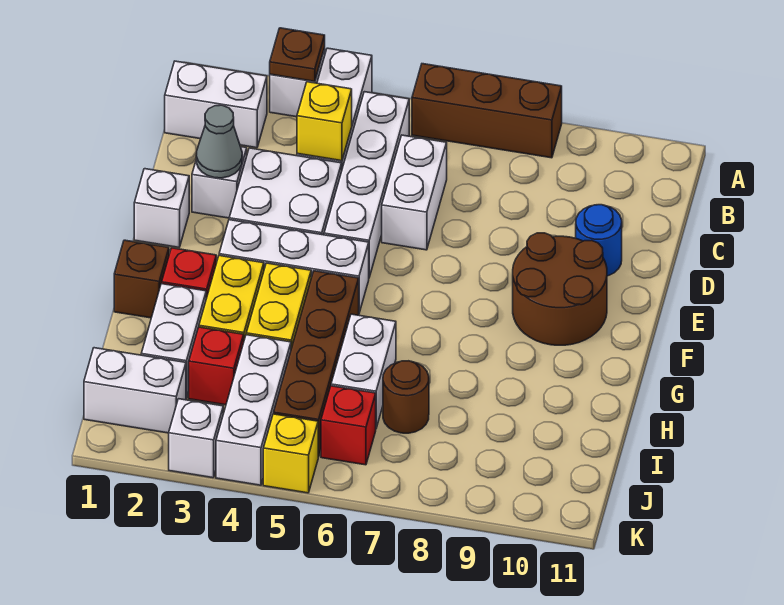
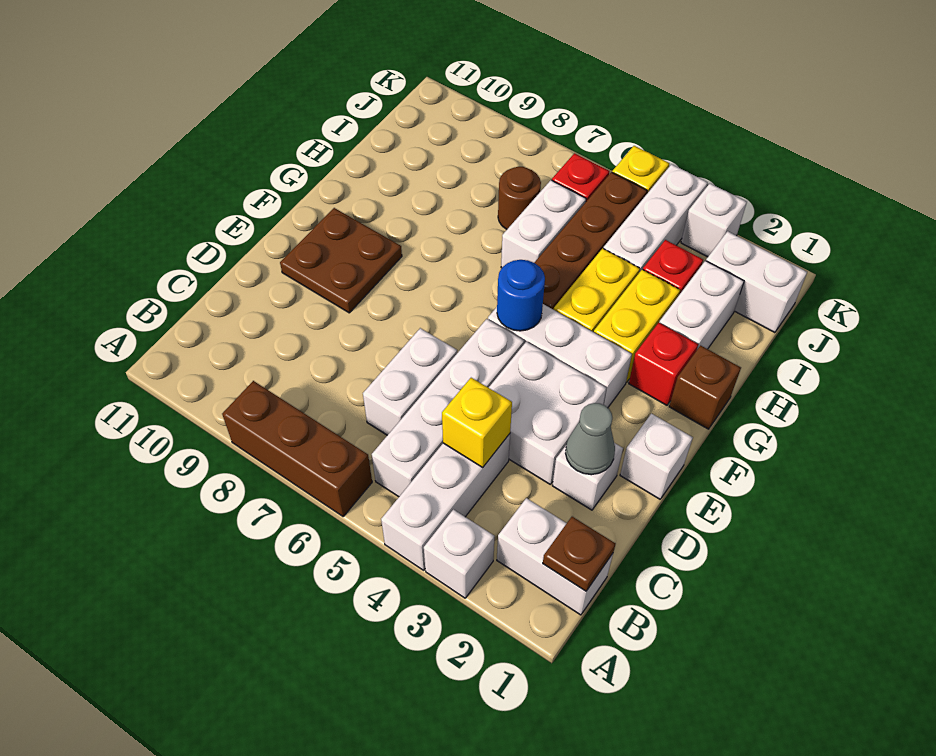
brown 1x1 plate [270,28,325,81] -> brown 1x1 plate moved to [543,517,616,591]
blue 1x1 round brick [576,205,622,276] -> blue 1x1 round brick moved to [497,260,545,331]
brown 2x2 round brick [513,233,607,345] -> brown 2x2 plate [280,208,402,313]

